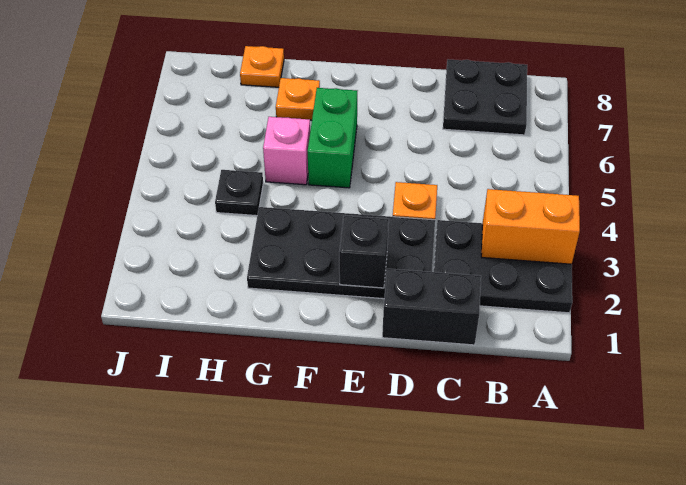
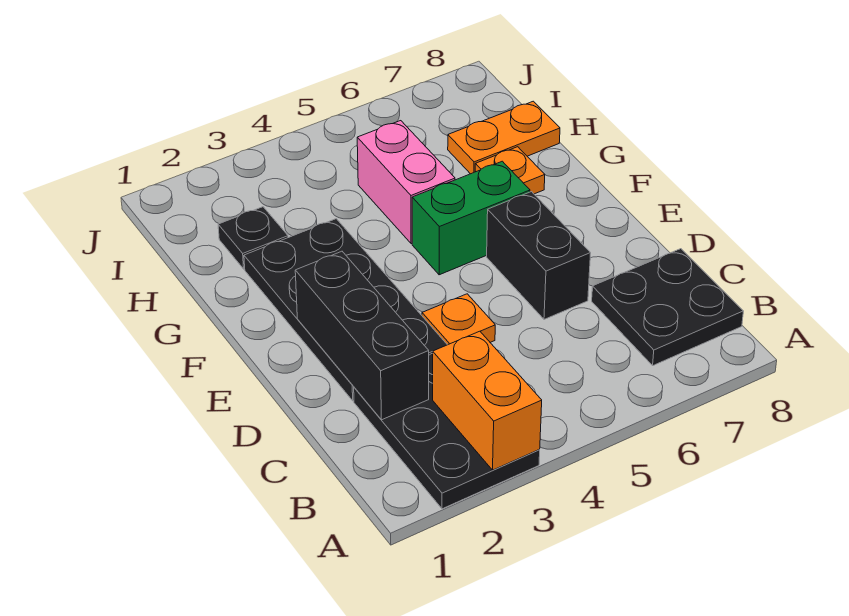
black 1x2 brick [382,269,481,345] -> black 1x2 brick moved to [487,192,591,319]
black 1x1 brick [339,216,389,288] -> black 1x3 brick [295,251,429,420]
pink 1x1 brick [263,117,310,185] -> pink 1x2 brick [357,121,455,244]
black 1x1 plate [215,170,263,216] -> black 1x1 plate moved to [218,207,288,269]
orange 1x1 plate [240,46,284,87] -> orange 1x2 plate [448,101,560,174]

